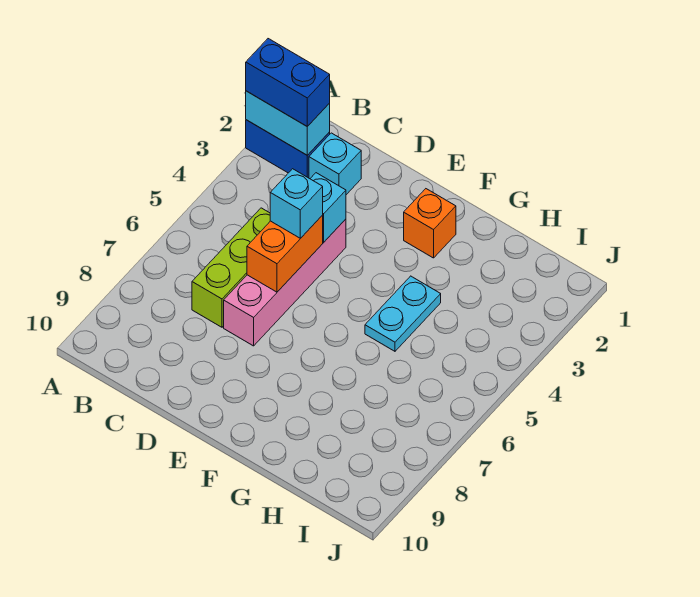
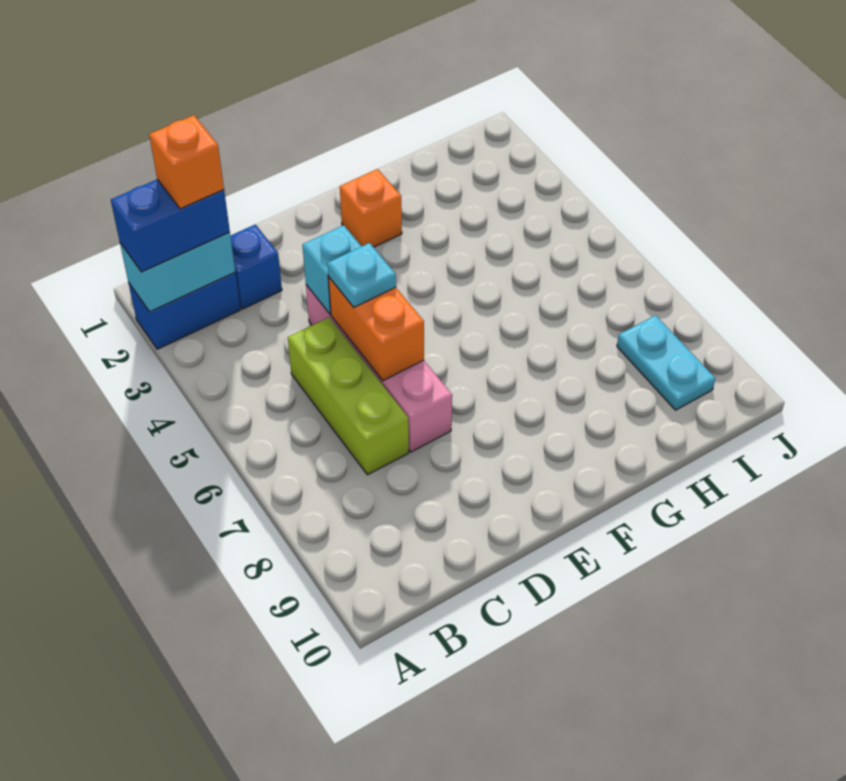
none -> orange 1x1 brick [149,115,224,209]
cyan 1x1 brick [309,133,361,195] -> blue 1x1 brick [231,224,282,309]
cyan 1x1 brick [270,169,323,238] -> cyan 1x1 plate [327,243,396,307]
cyan 1x2 plate [365,276,441,351] -> cyan 1x2 plate moved to [617,315,715,410]

